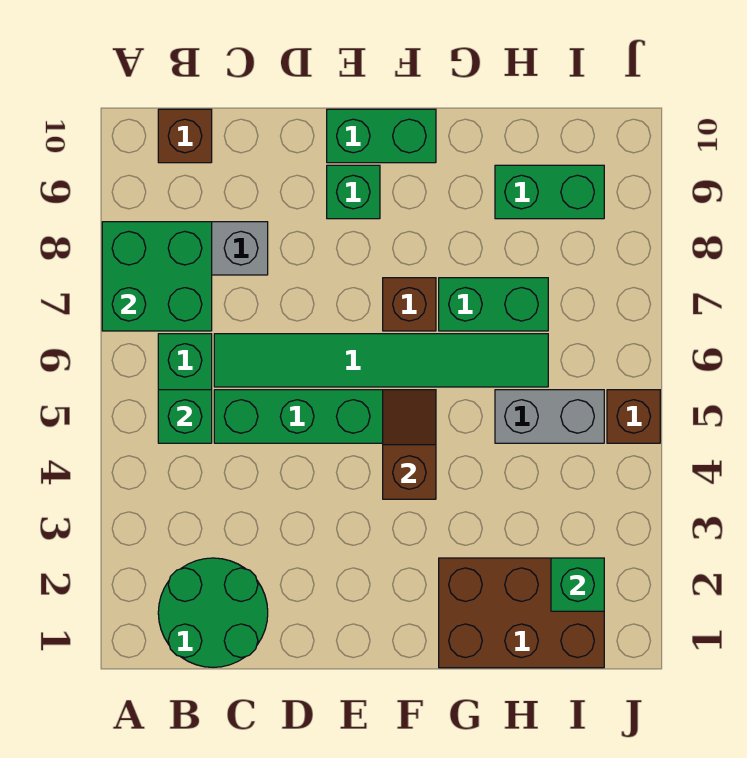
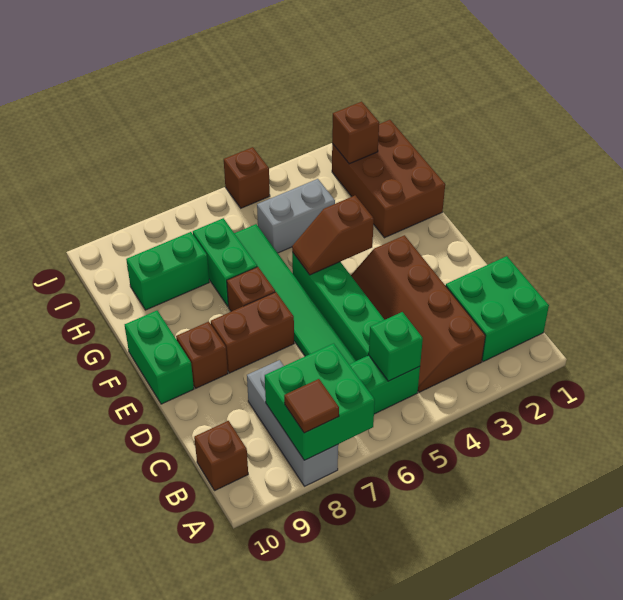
none -> brown 1x1 tile [284,379,339,433]
green 2x2 round brick [158,558,268,667] -> green 2x2 brick [446,256,549,362]
none -> brown 2x4 slope [351,235,485,392]
none -> brown 1x2 brick [211,292,294,373]
green 1x1 brick [327,165,380,219] -> brown 1x1 brick [176,322,228,388]
grey 1x2 brick [495,390,604,443] -> grey 1x2 brick turned to [257,179,335,253]
green 1x2 brick [495,165,604,219] -> green 1x2 brick turned to [126,232,209,310]
green 1x1 brick [551,558,604,611] -> brown 1x1 brick [332,102,379,164]

